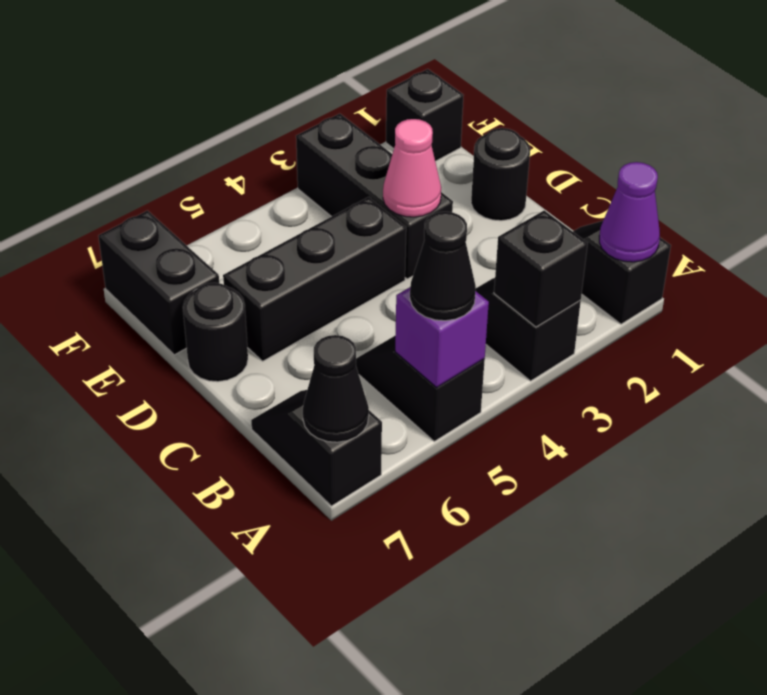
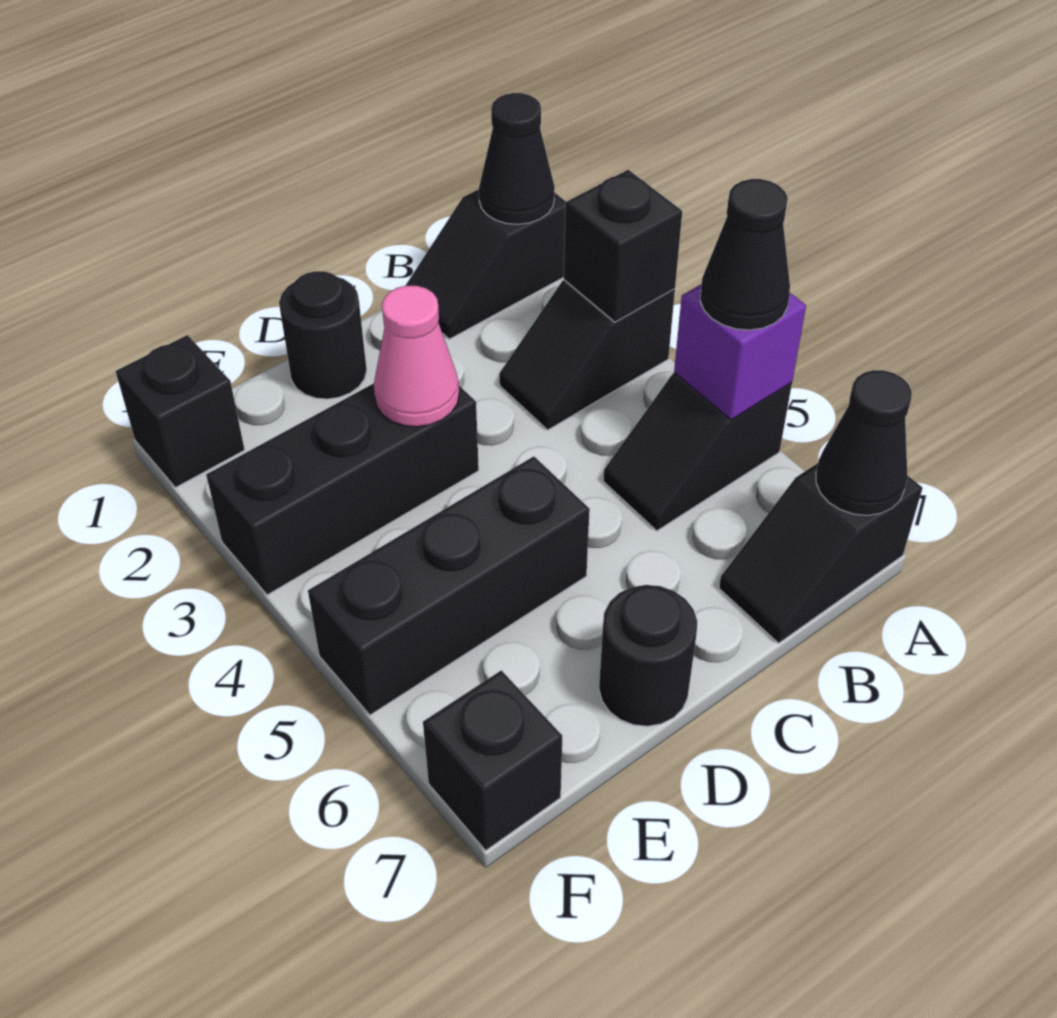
purple 1x1 cone [599,162,660,262] -> black 1x1 cone [479,93,555,224]
black 1x3 brick [223,197,406,361] -> black 1x3 brick turned to [308,456,590,715]
black 1x2 brick [98,211,219,355] -> black 1x1 brick [423,670,562,850]

